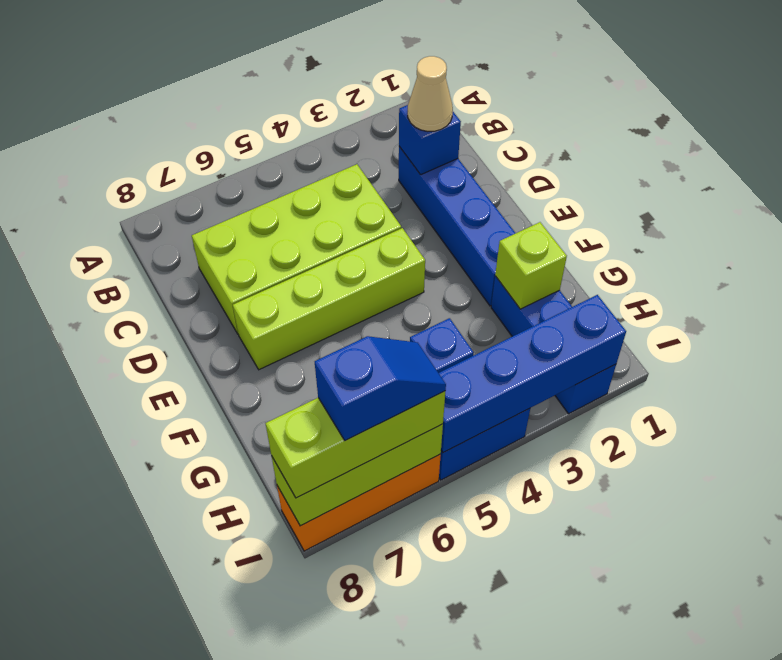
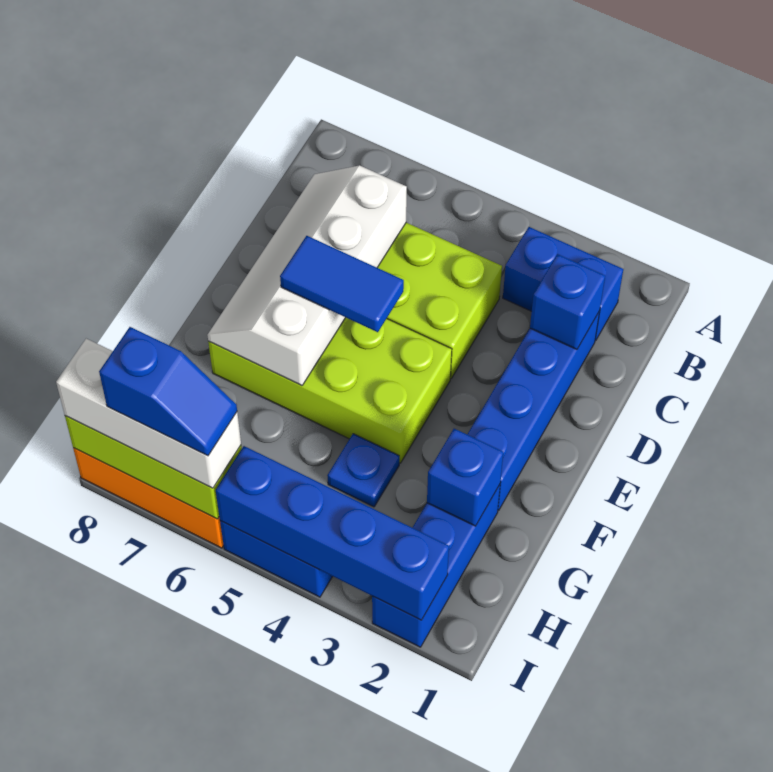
none -> blue 1x2 brick [503,227,623,341]
tan 1x1 cone [408,56,453,131] -> none
none -> white 2x4 slope [207,165,407,386]
lime 1x4 brick [233,228,425,370] -> lime 2x4 brick [208,318,452,463]
none -> blue 1x2 tile [280,236,404,332]
lime 1x1 brick [495,222,567,309] -> blue 1x1 brick [427,429,503,526]
lime 1x3 brick [265,391,445,498] -> white 1x3 brick [56,339,241,488]

